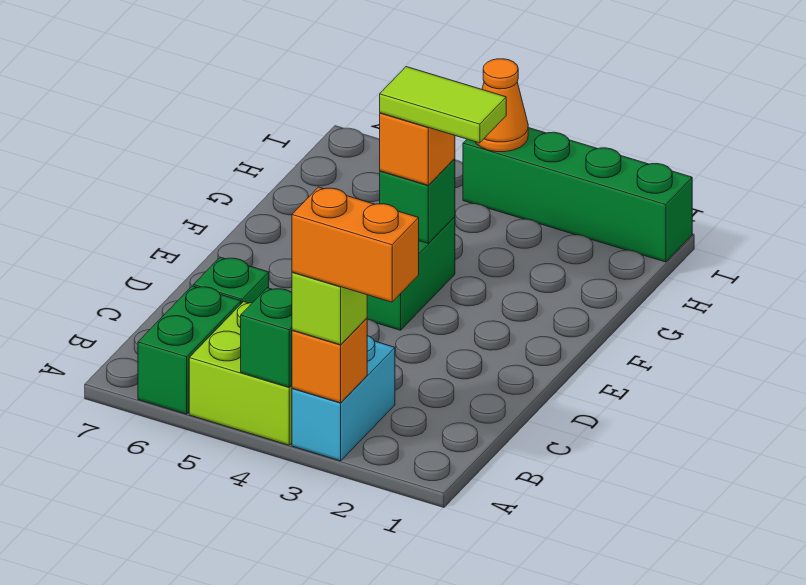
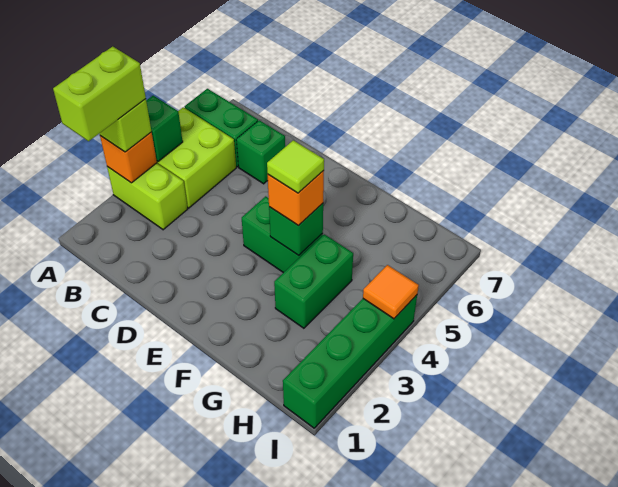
orange 1x2 brick [292,187,419,302] -> lime 1x2 brick [53,46,146,141]
cyan 1x2 brick [292,336,395,461] -> lime 1x2 brick [107,163,187,230]
lime 1x2 tile [380,67,506,143] -> lime 1x1 tile [267,140,324,193]
none -> green 1x2 brick [274,234,353,328]
orange 1x1 cone [475,59,528,152] -> orange 1x1 tile [363,265,419,319]

